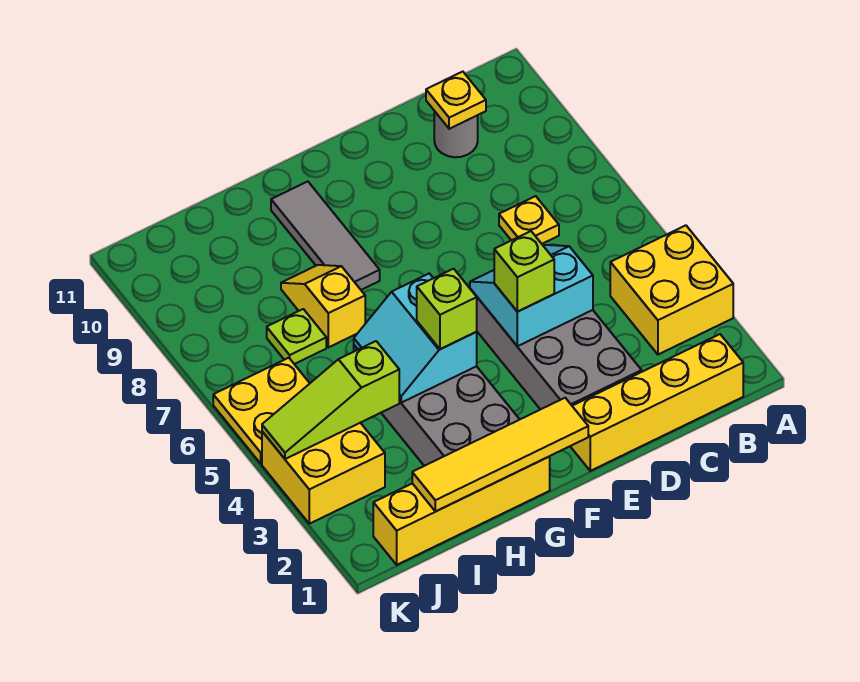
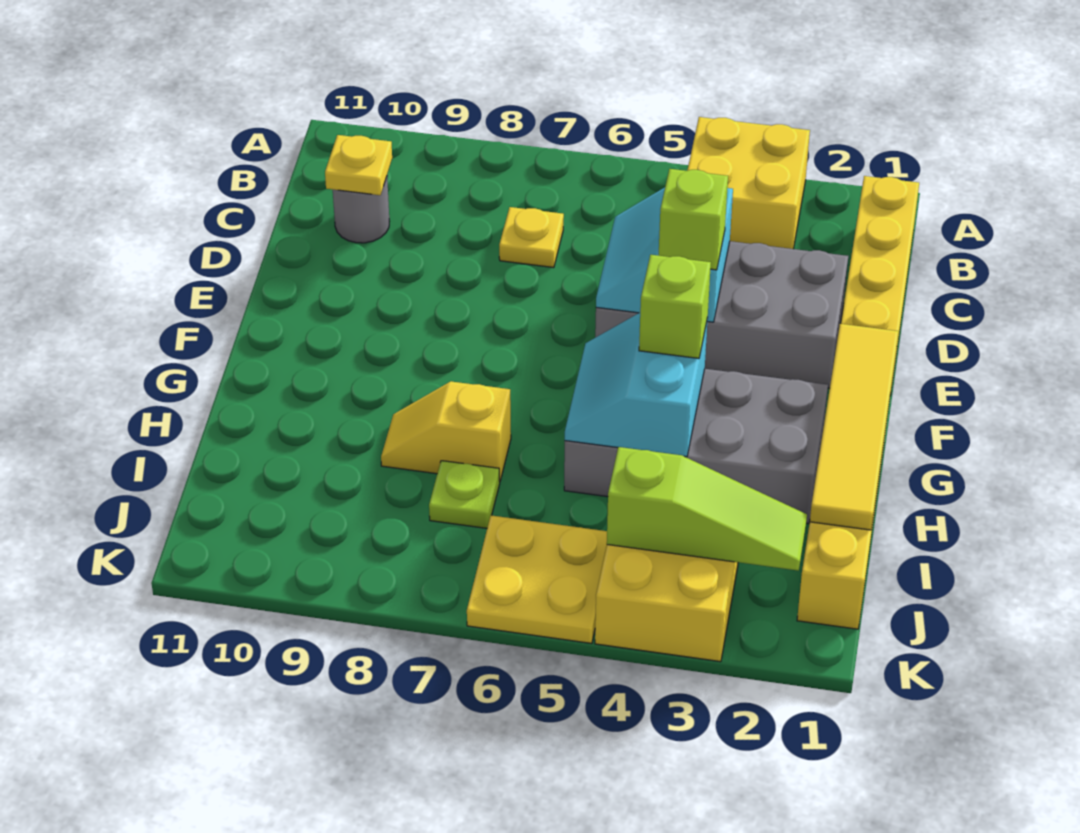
cyan 2x2 slope [354,273,477,403] -> cyan 2x2 slope turned to [565,313,708,457]
grey 1x3 tile [271,182,380,290] -> none
lime 1x3 slope [262,341,399,459] -> lime 1x3 slope turned to [607,447,807,571]

